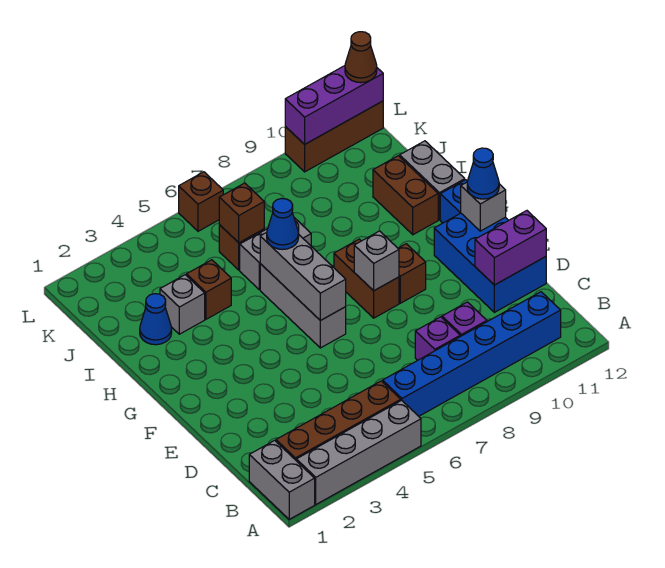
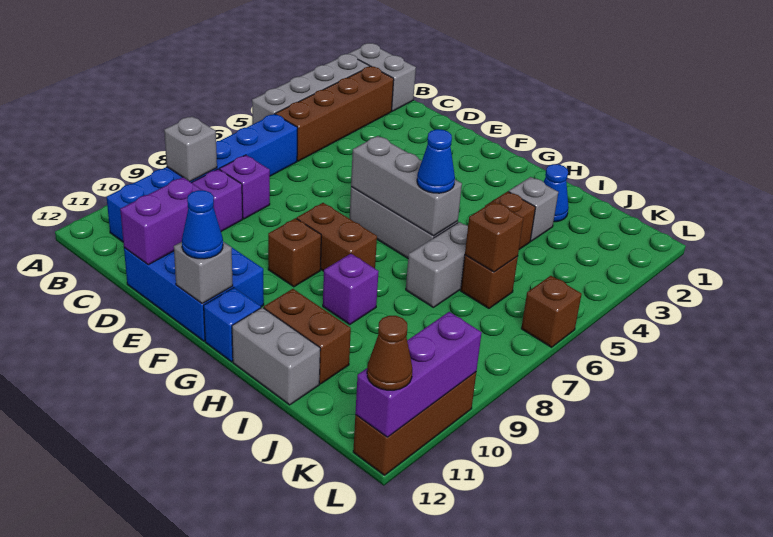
grey 1x1 brick [354,231,399,291] -> grey 1x1 brick moved to [164,116,217,181]
none -> purple 1x1 brick [323,254,379,325]

